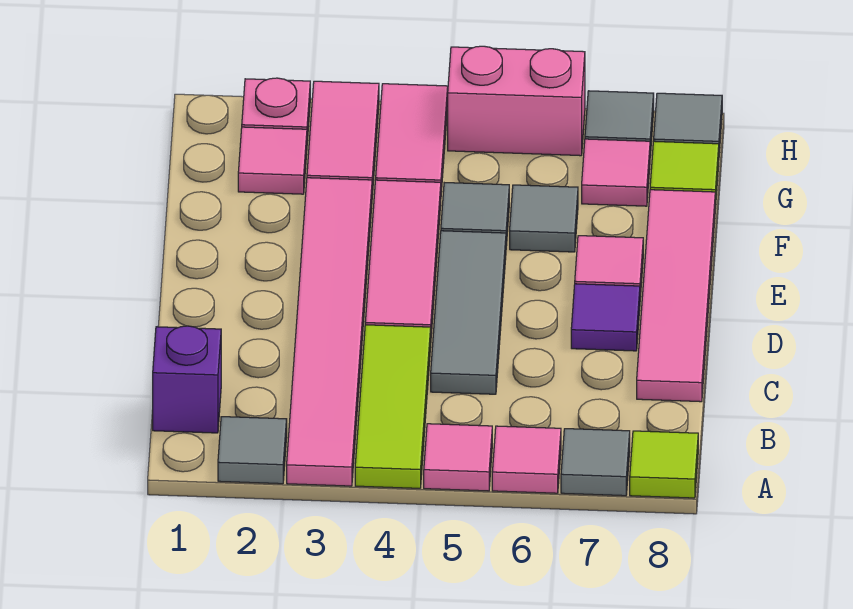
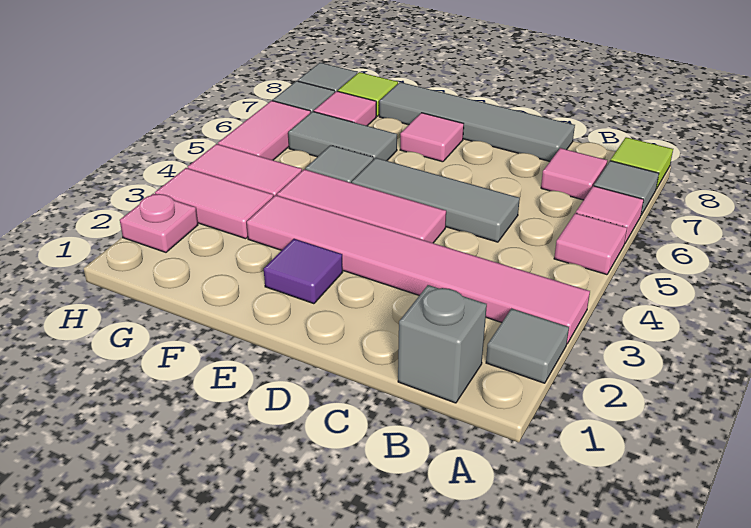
lime 1x3 tile [355,325,431,488] -> none
purple 1x1 brick [153,326,221,433] -> grey 1x1 brick [398,285,487,403]
pink 1x4 tile [637,190,715,402] -> grey 1x4 tile [379,82,575,161]
purple 1x1 tile [571,284,640,351] -> purple 1x1 tile moved to [264,239,343,304]
grey 1x1 tile [510,185,578,252] -> grey 1x2 tile [288,111,397,161]
pink 1x1 tile [238,127,307,194] -> pink 1x1 tile moved to [541,148,607,200]
pink 1x2 brick [448,46,585,156] -> pink 1x2 tile [218,101,311,160]

